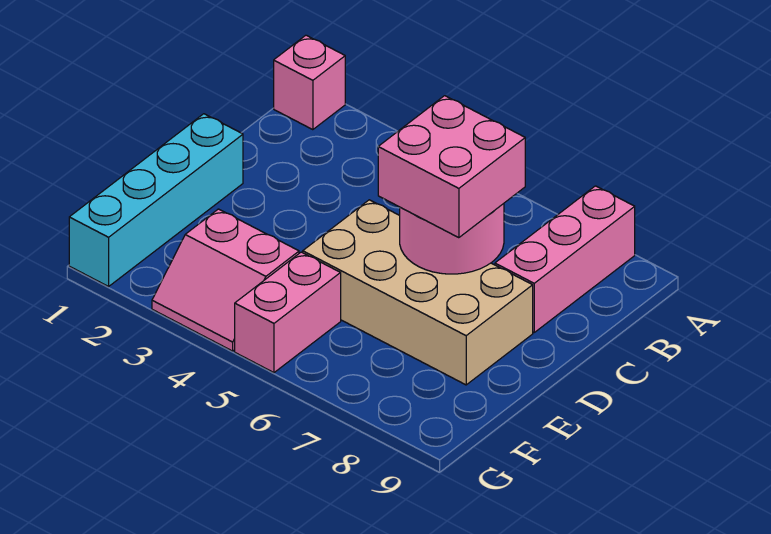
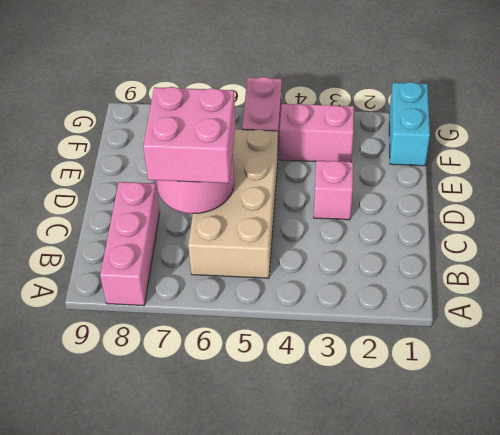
pink 1x1 brick [274,35,345,130] -> pink 1x1 brick moved to [314,161,353,220]
cyan 1x4 brick [69,114,243,286] -> cyan 1x2 brick [389,82,430,166]
tan 2x4 brick [303,200,533,385] -> tan 2x4 brick turned to [188,129,278,278]

